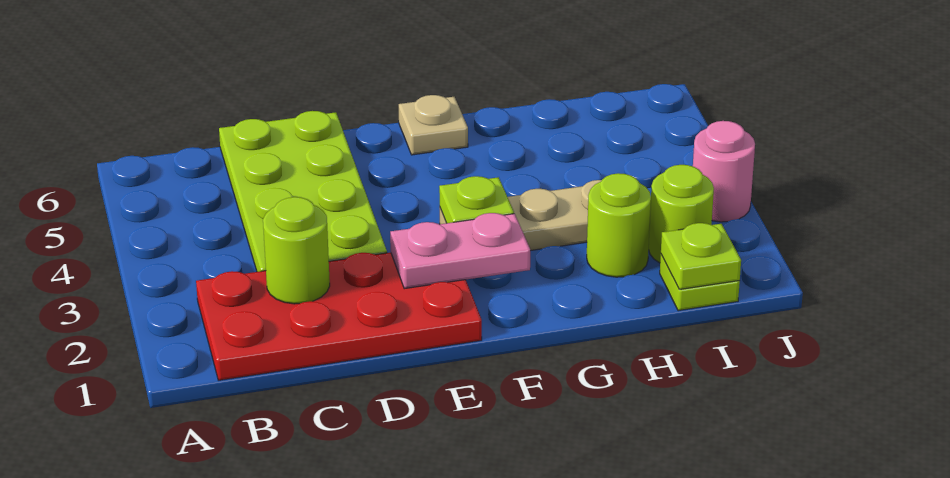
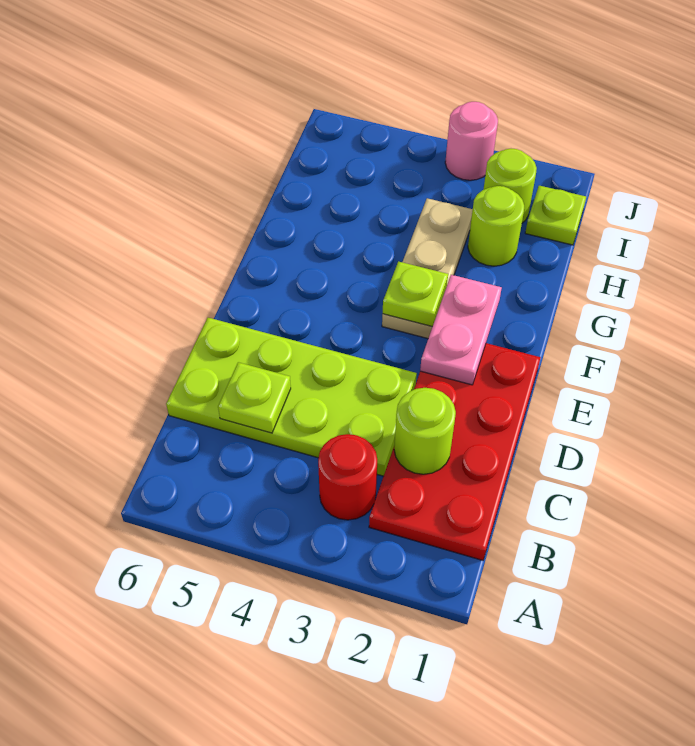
none -> red 1x1 round brick [318,434,377,520]
tan 1x1 plate [399,95,468,155] -> none
lime 1x1 plate [661,223,741,289] -> lime 1x1 plate moved to [218,362,291,433]

